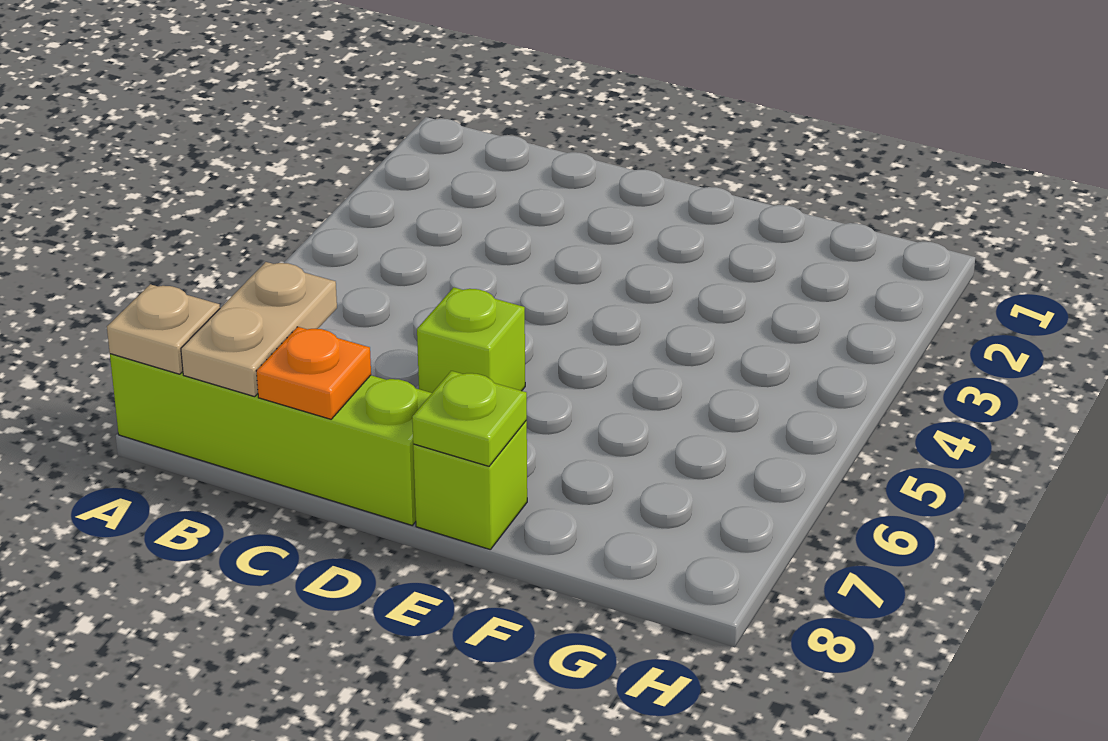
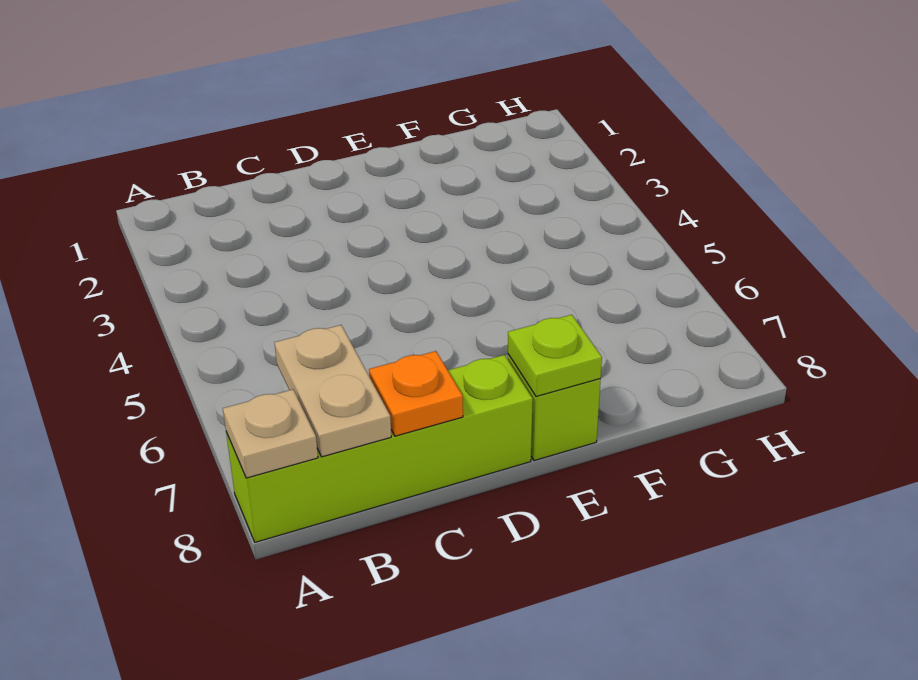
lime 1x1 brick [417,287,525,393] -> none

